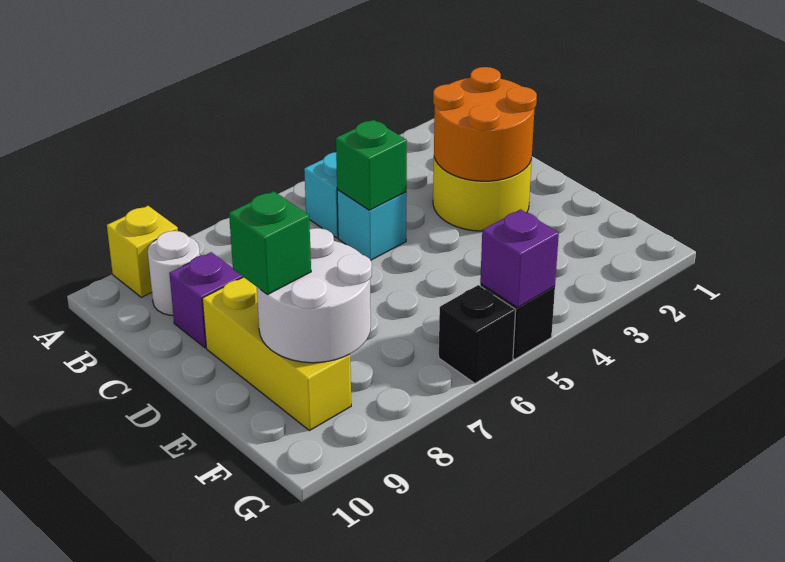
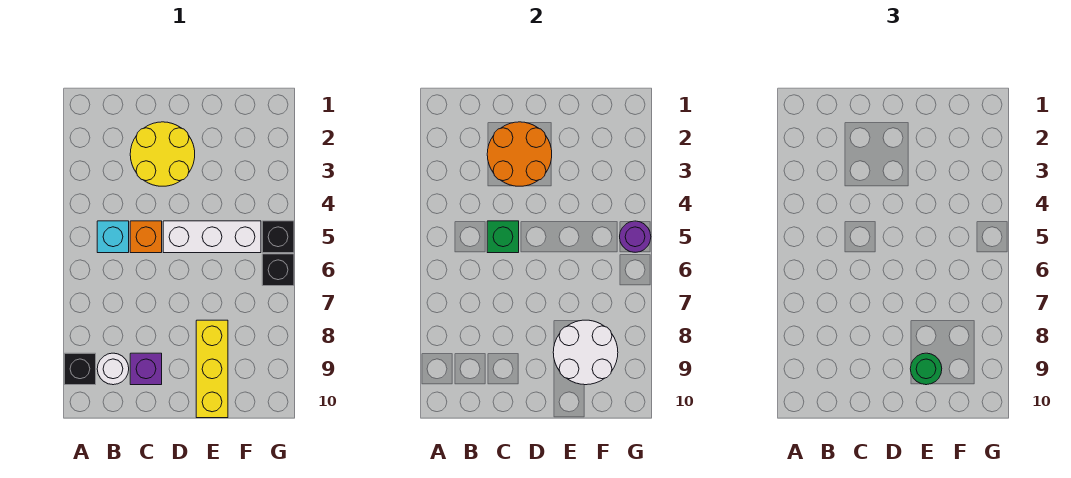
yellow 1x1 brick [107,206,178,297] -> black 1x1 brick [64,353,96,385]
cyan 1x1 brick [337,190,407,260] -> orange 1x1 brick [130,221,162,253]
none -> white 1x3 brick [163,221,261,253]
yellow 1x3 brick [202,277,351,431] -> yellow 1x3 brick turned to [196,320,228,418]
green 1x1 brick [229,191,311,295] -> green 1x1 round brick [910,353,942,385]
purple 1x1 brick [480,209,559,308] -> purple 1x1 round brick [620,221,651,252]

